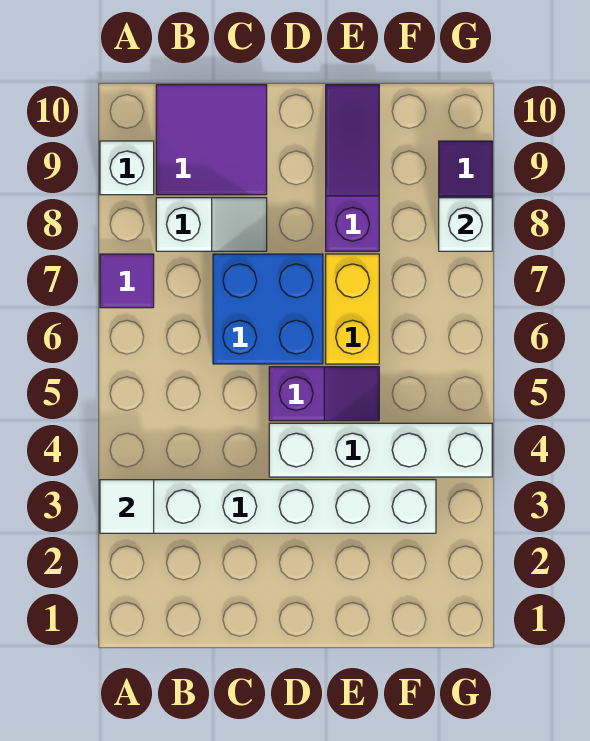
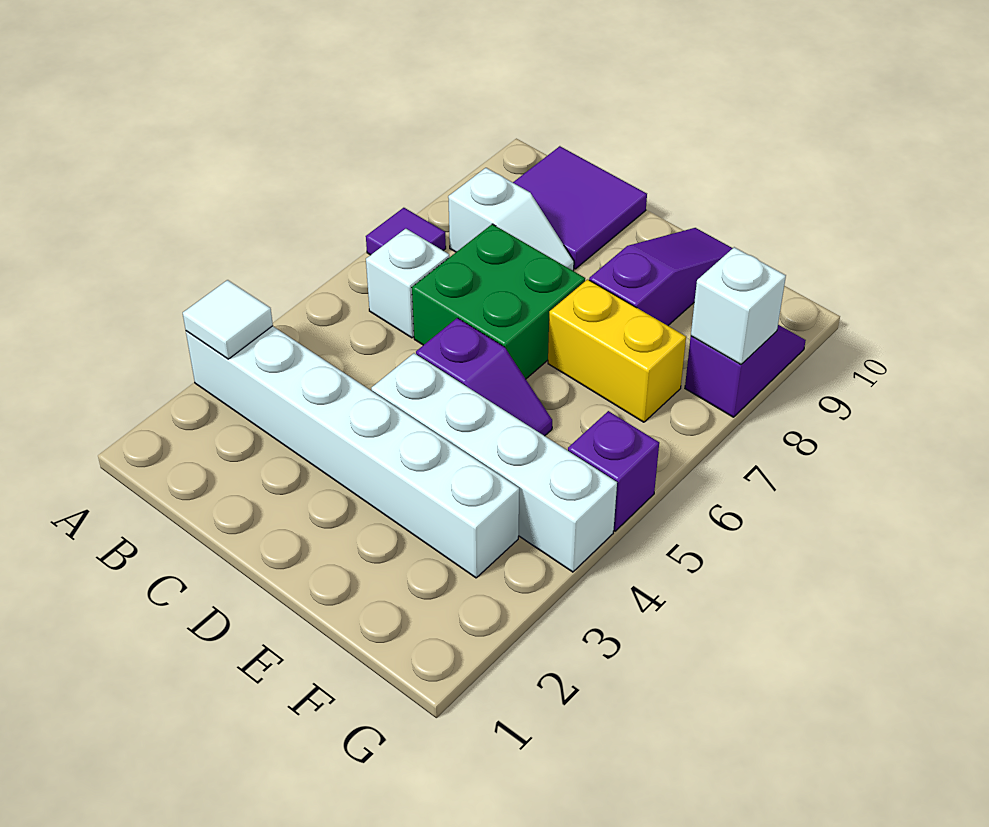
white 1x1 brick [100,141,154,195] -> white 1x1 brick moved to [366,229,450,338]
blue 2x2 brick [213,254,323,364] -> green 2x2 brick [412,224,585,379]
yellow 1x2 brick [326,254,379,364] -> yellow 1x2 brick turned to [548,279,686,422]
none -> purple 1x1 brick [568,411,659,531]

